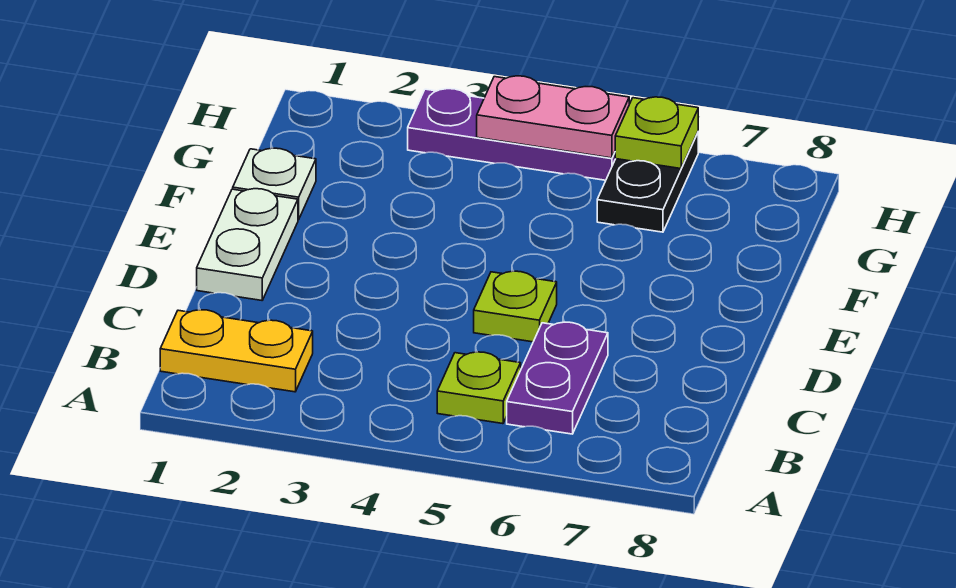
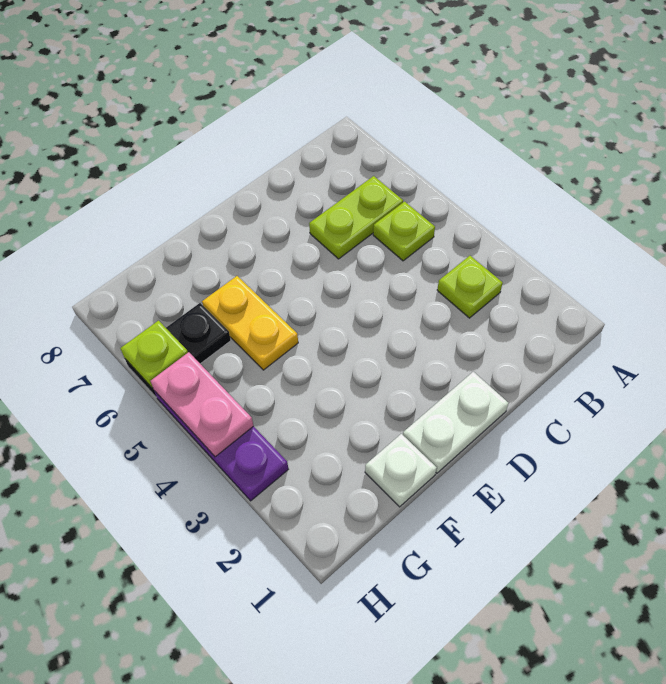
yellow 1x2 plate [160,310,313,392] -> yellow 1x2 plate moved to [202,276,298,370]
purple 1x2 plate [507,322,608,434] -> lime 1x2 plate [309,176,403,259]
lime 1x1 plate [474,271,557,342] -> lime 1x1 plate moved to [437,256,503,318]

